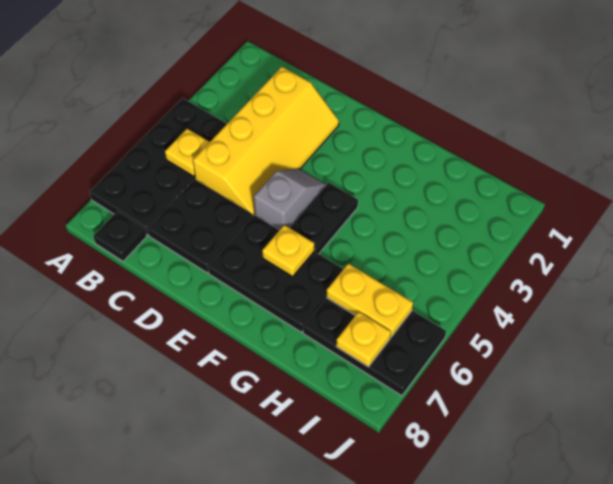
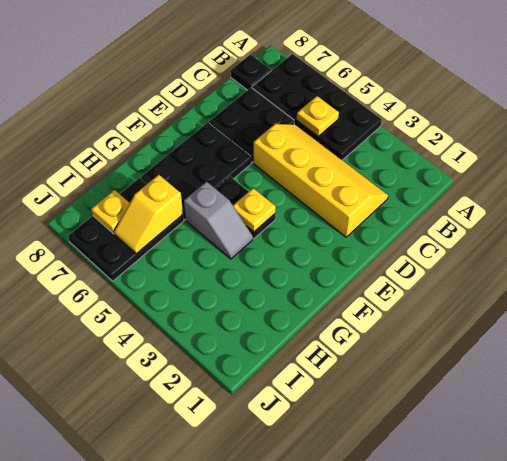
yellow 2x4 slope [193,67,339,216] -> yellow 2x4 slope turned to [254,124,388,237]
grey 1x2 slope [254,169,326,230] -> grey 1x2 slope moved to [184,182,253,259]
yellow 1x1 plate [262,225,314,277] -> yellow 1x1 plate moved to [233,188,276,232]
yellow 1x2 plate [326,263,413,337] -> yellow 1x2 slope [114,175,183,254]

